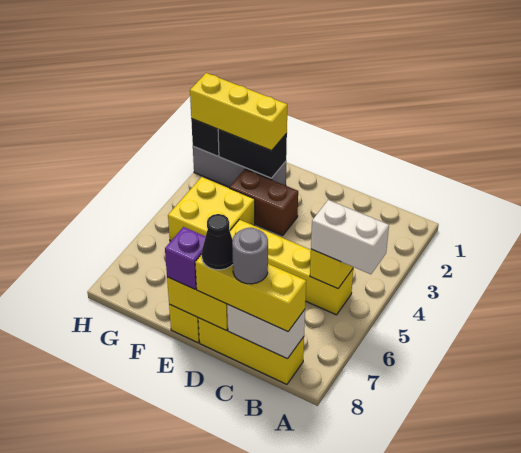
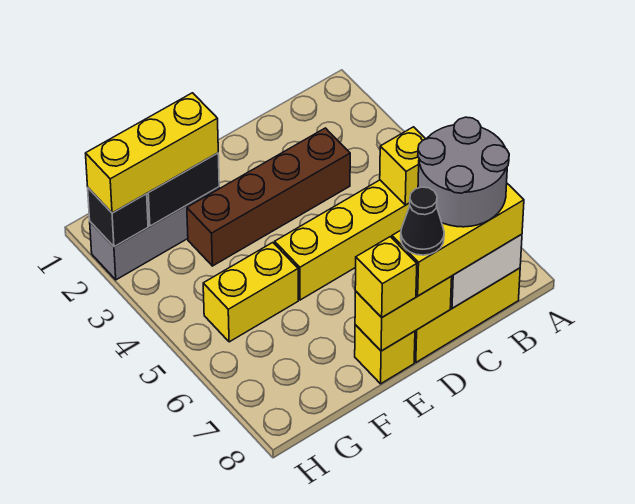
white 1x2 brick [311,200,389,274] -> none
grey 1x1 round brick [232,228,268,284] -> grey 2x2 round brick [418,117,509,227]
brown 1x2 brick [229,169,298,236] -> brown 1x4 brick [187,128,350,266]
purple 1x1 brick [165,227,206,289] -> yellow 1x1 brick [355,237,417,317]
yellow 2x2 brick [168,177,255,241] -> yellow 1x2 brick [203,243,298,342]

